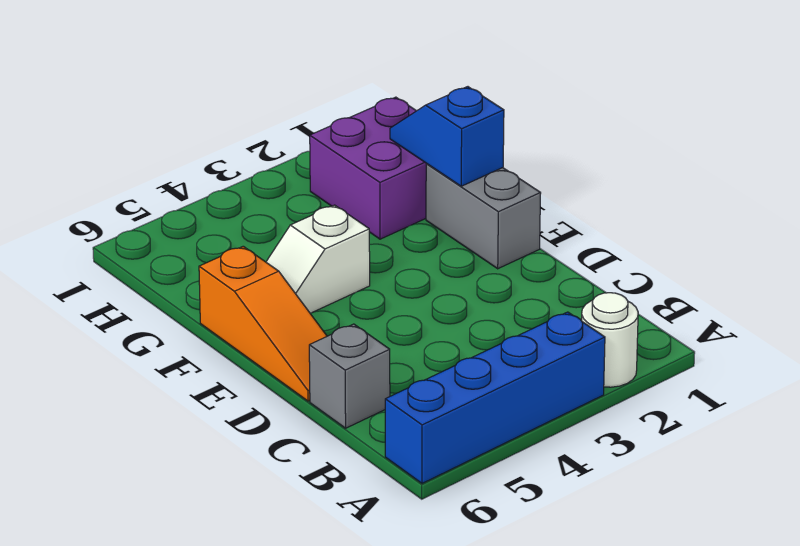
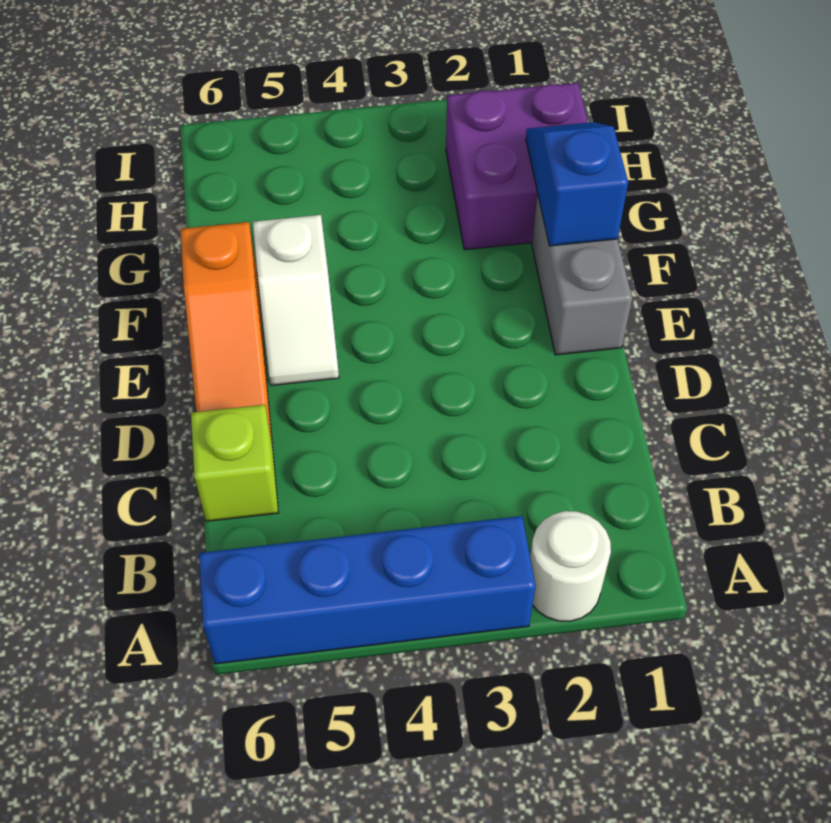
grey 1x1 brick [309,324,390,428] -> lime 1x1 brick [191,405,278,521]
white 1x2 slope [266,205,370,313] -> white 1x2 slope turned to [253,215,339,385]

